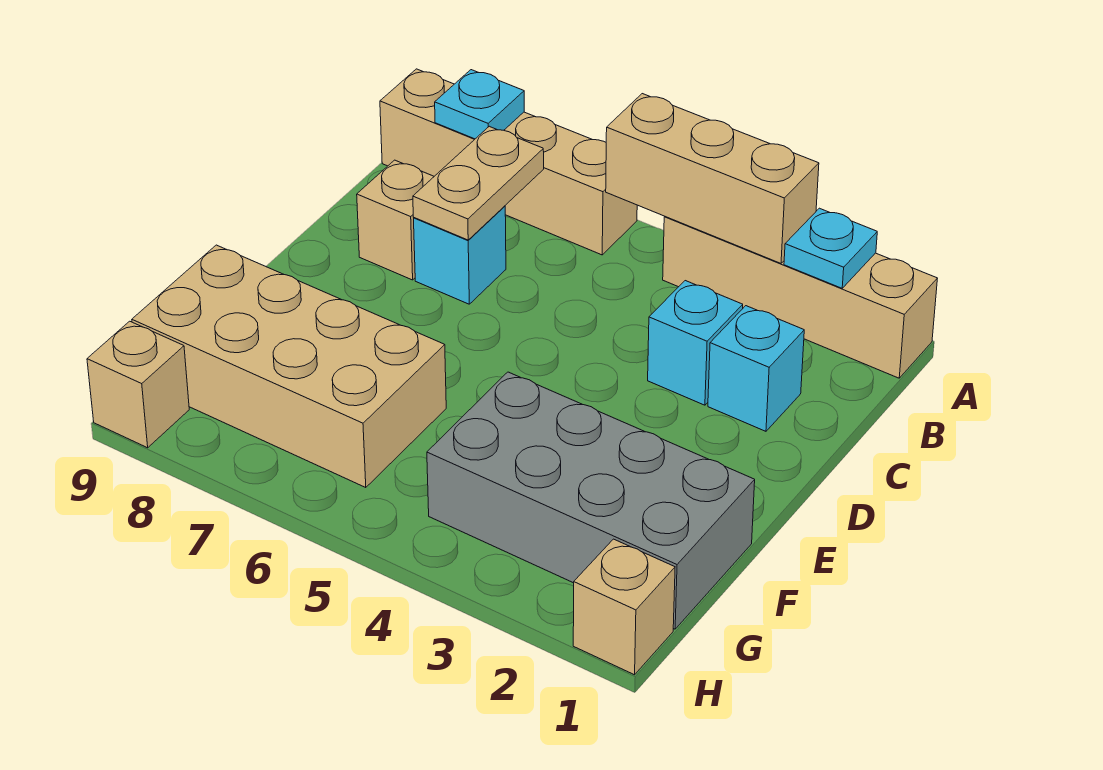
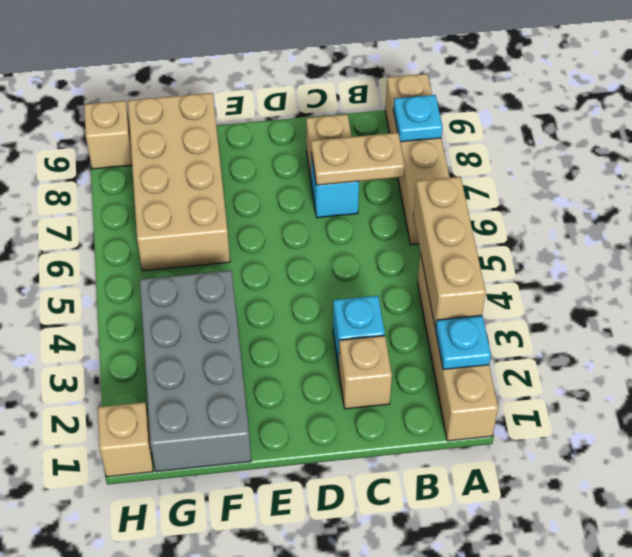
cyan 1x1 brick [708,306,804,431] -> tan 1x1 brick [338,336,392,409]

